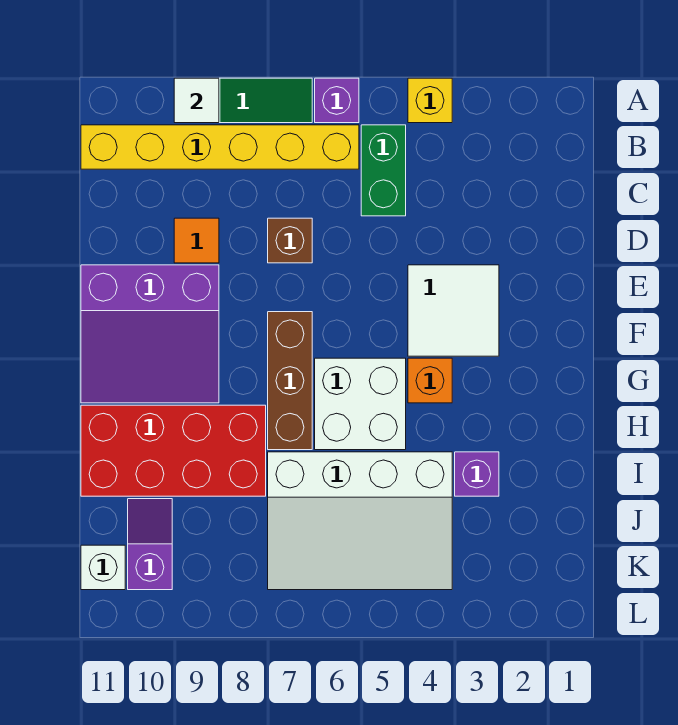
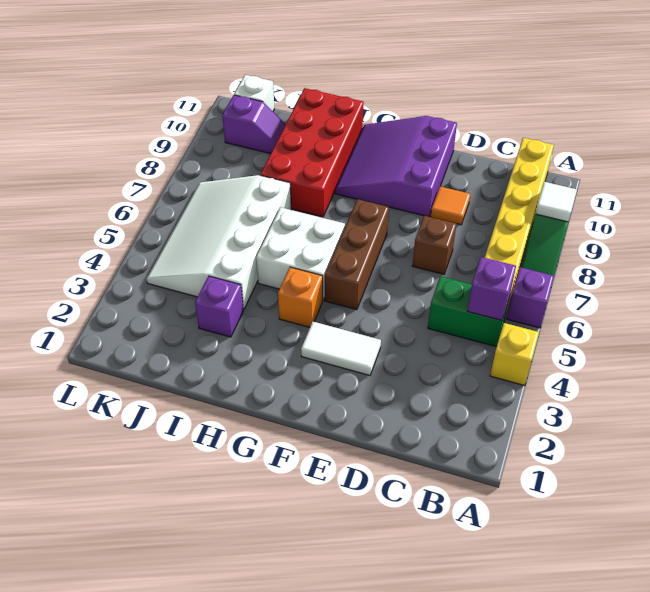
none -> purple 1x1 brick [467,257,516,321]
white 2x2 tile [408,265,499,356] -> white 1x2 tile [301,322,381,376]
brown 1x3 brick [268,312,312,450] -> brown 1x3 brick turned to [325,199,389,310]

